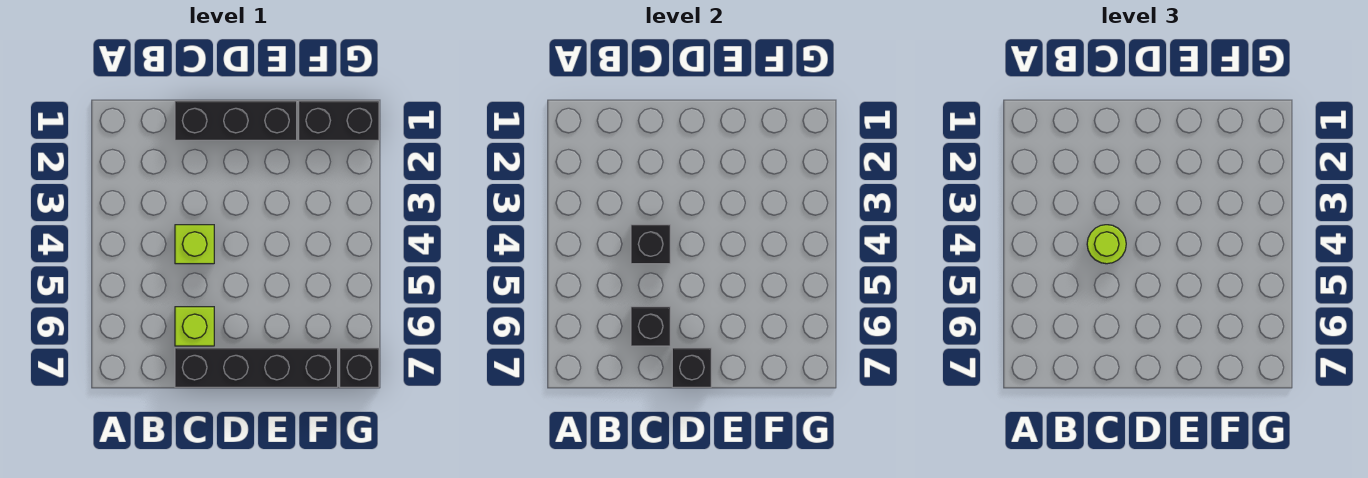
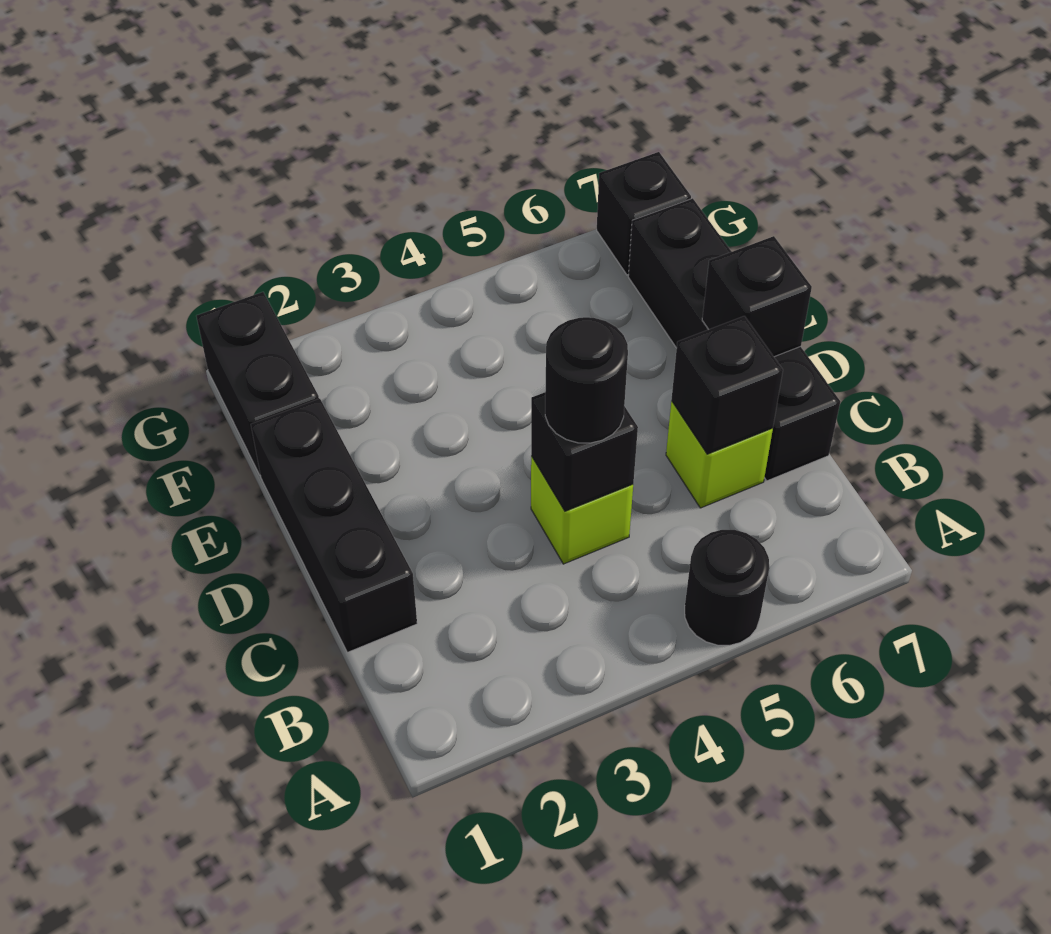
none -> black 1x1 round brick [685,530,769,646]
lime 1x1 round brick [1087,225,1126,264] -> black 1x1 round brick [545,317,628,443]

